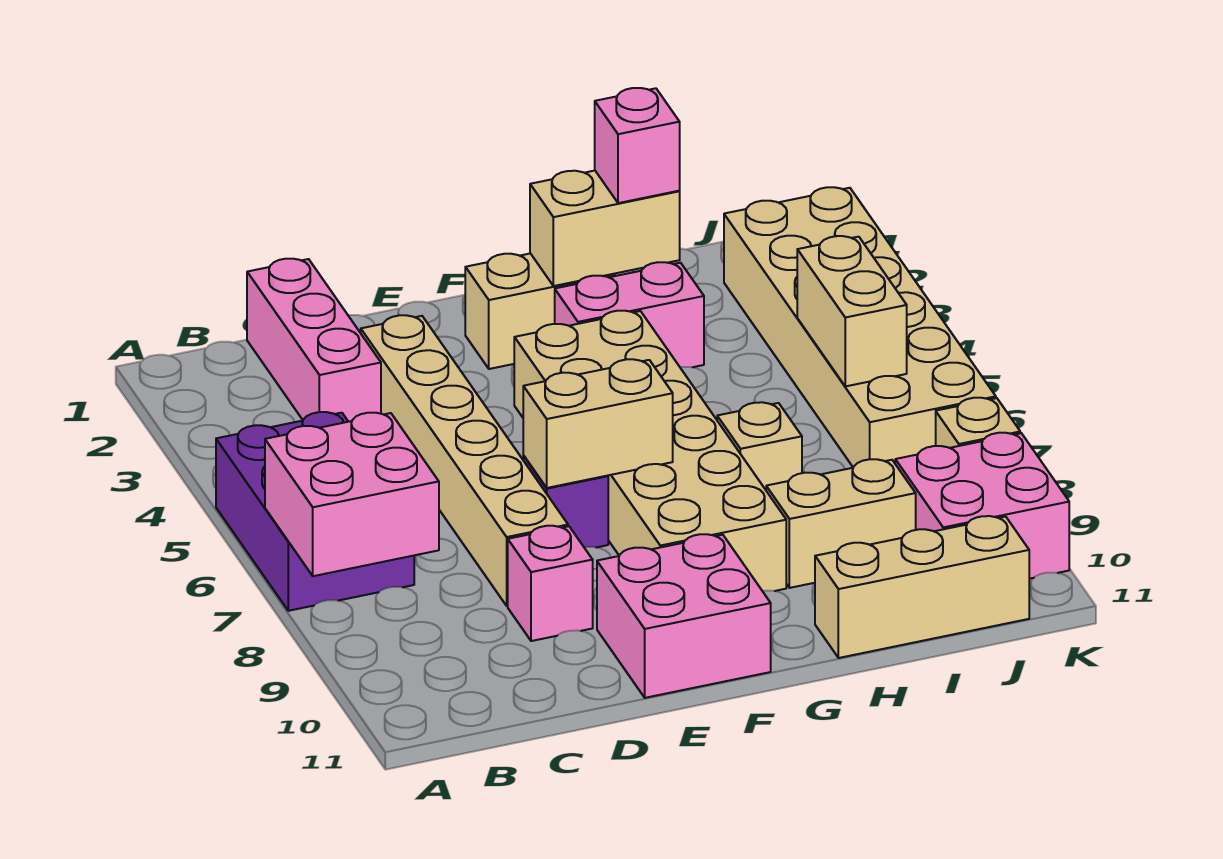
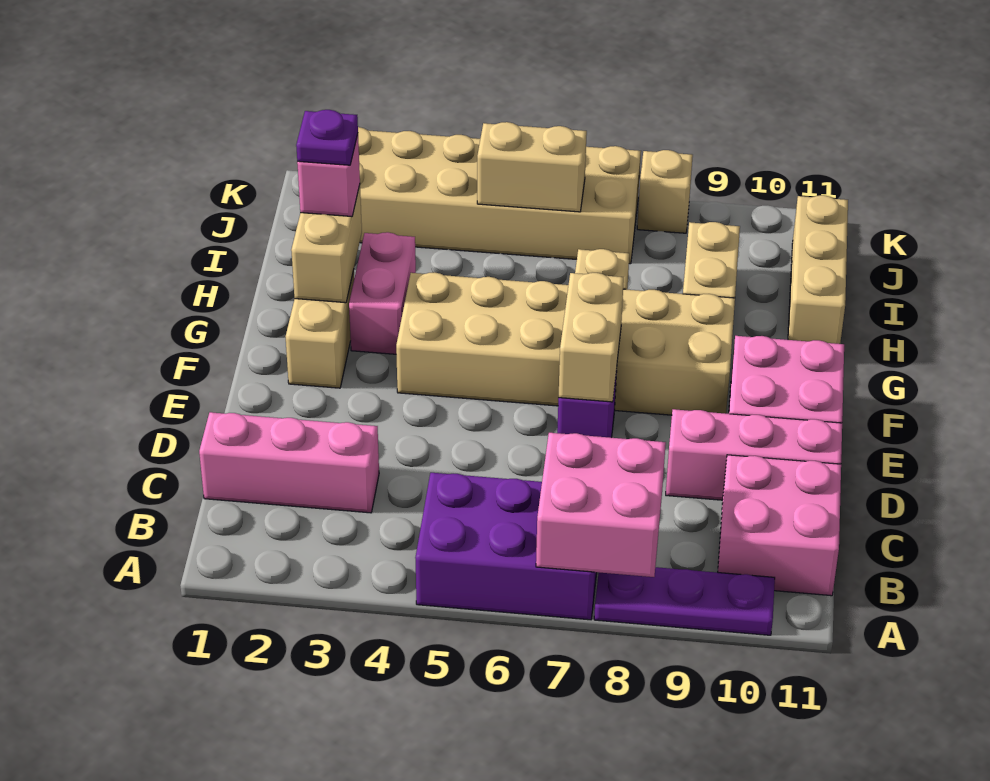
none -> purple 1x3 plate [594,567,775,635]
tan 1x6 brick [361,315,568,606] -> none
pink 1x1 brick [508,526,593,641] -> pink 1x3 brick [666,409,842,500]
none -> purple 1x1 plate [296,110,358,165]
pink 2x2 brick [895,433,1069,579] -> pink 2x2 brick moved to [718,455,841,596]

